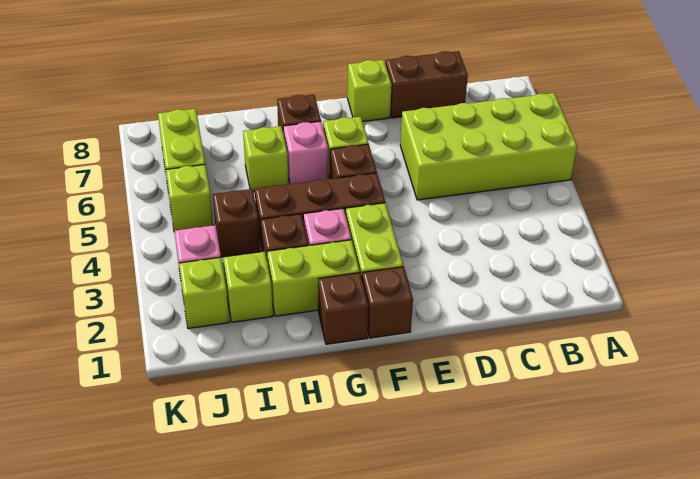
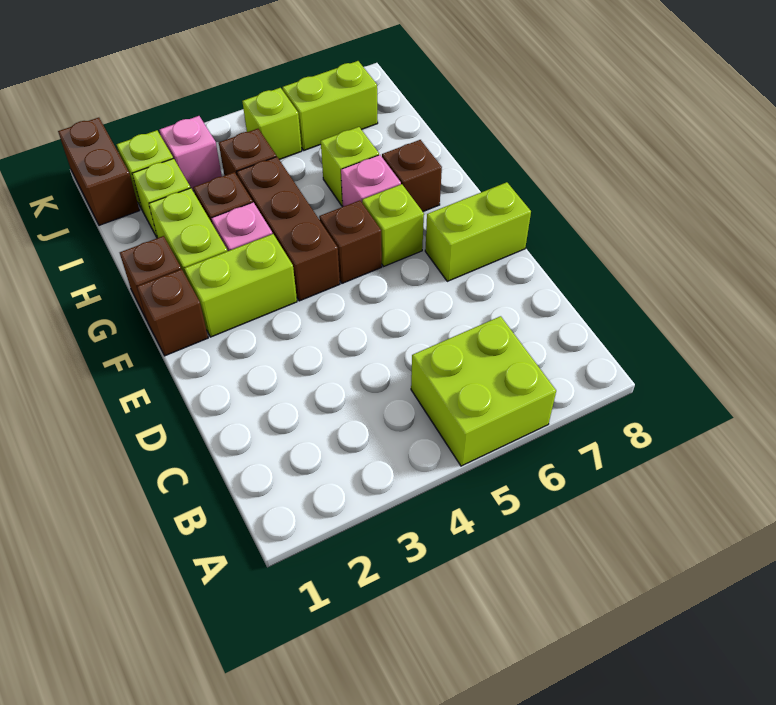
lime 2x4 brick [400,93,577,200] -> lime 2x2 brick [411,316,556,466]
brown 1x2 brick [386,51,468,118] -> brown 1x2 brick moved to [58,118,140,225]
lime 1x1 brick [347,60,392,122] -> lime 1x2 brick [425,182,531,281]

